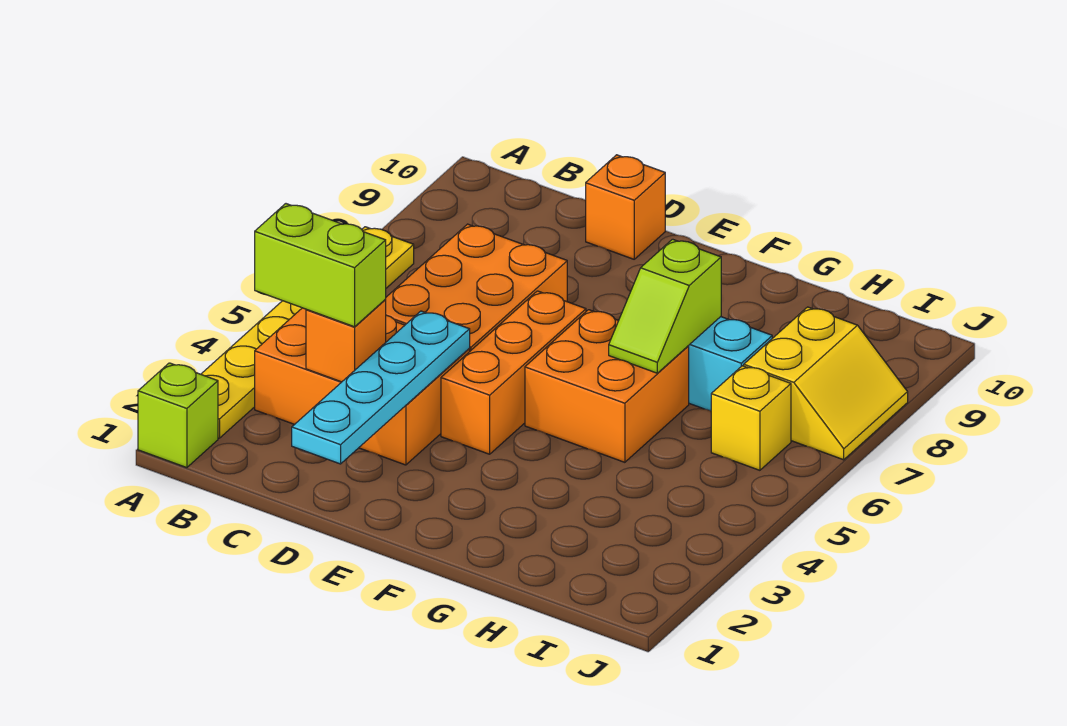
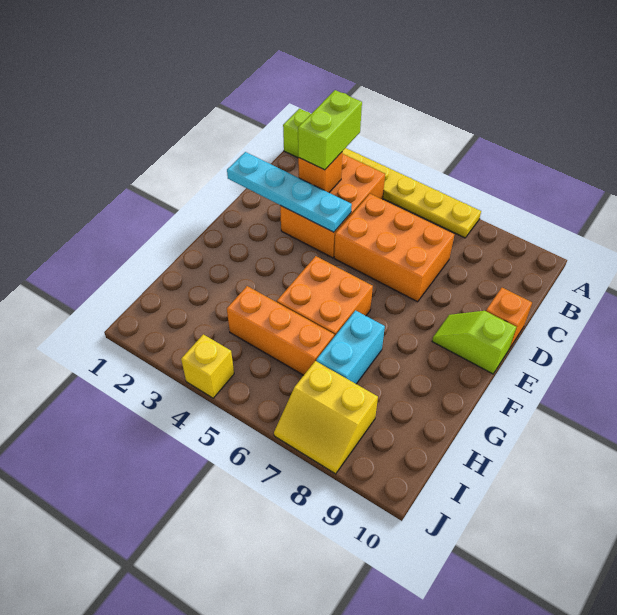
orange 1x3 brick [441,291,586,454] -> orange 1x3 brick moved to [227,286,334,375]
lime 1x2 slope [609,239,721,373] -> lime 1x2 slope moved to [432,311,516,374]
yellow 1x1 brick [711,366,791,470] -> yellow 1x1 brick moved to [181,334,234,398]

